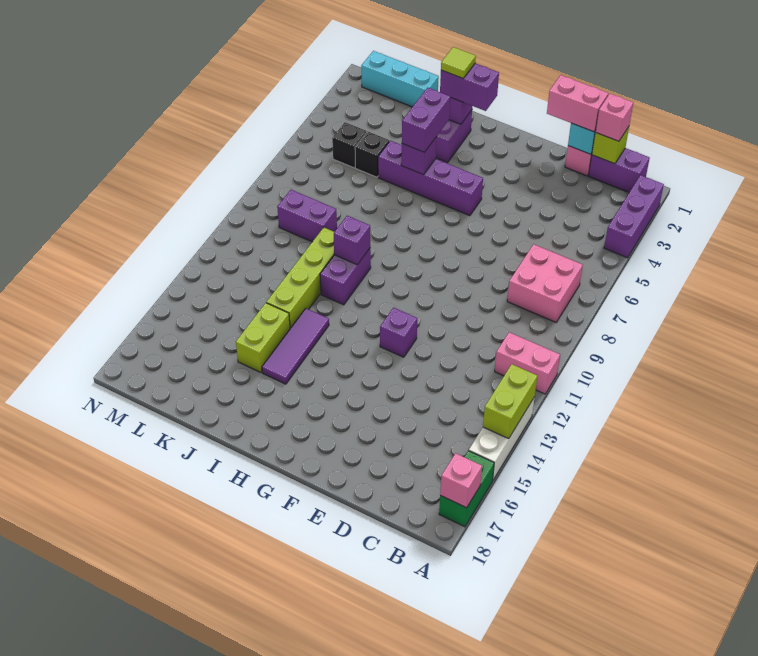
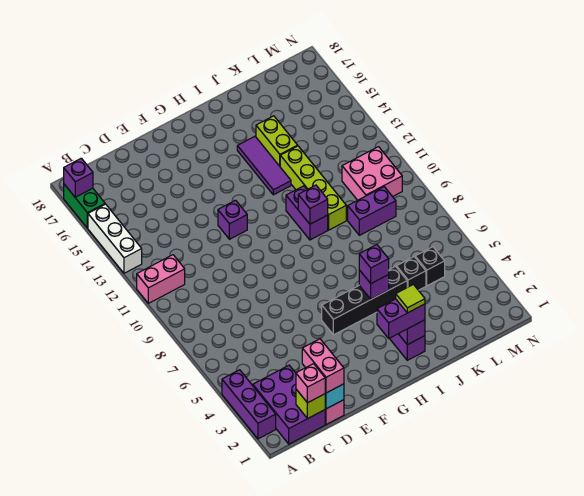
lime 1x2 brick [483,364,537,439] -> none
pink 1x1 brick [440,453,482,508] -> purple 1x1 brick [64,158,93,197]
purple 1x2 brick [589,148,650,192] -> purple 2x3 brick [253,365,325,444]
pink 2x2 brick [507,244,583,322] -> pink 2x2 brick moved to [342,147,402,200]
pink 1x2 brick [547,75,608,132] -> pink 1x2 brick turned to [302,339,344,393]
purple 1x4 brick [378,141,483,216] -> black 1x4 brick [322,267,407,335]
purple 1x2 brick [402,88,450,152] -> purple 1x1 brick [359,245,389,283]
cyan 1x3 brick [361,51,439,107] -> none

